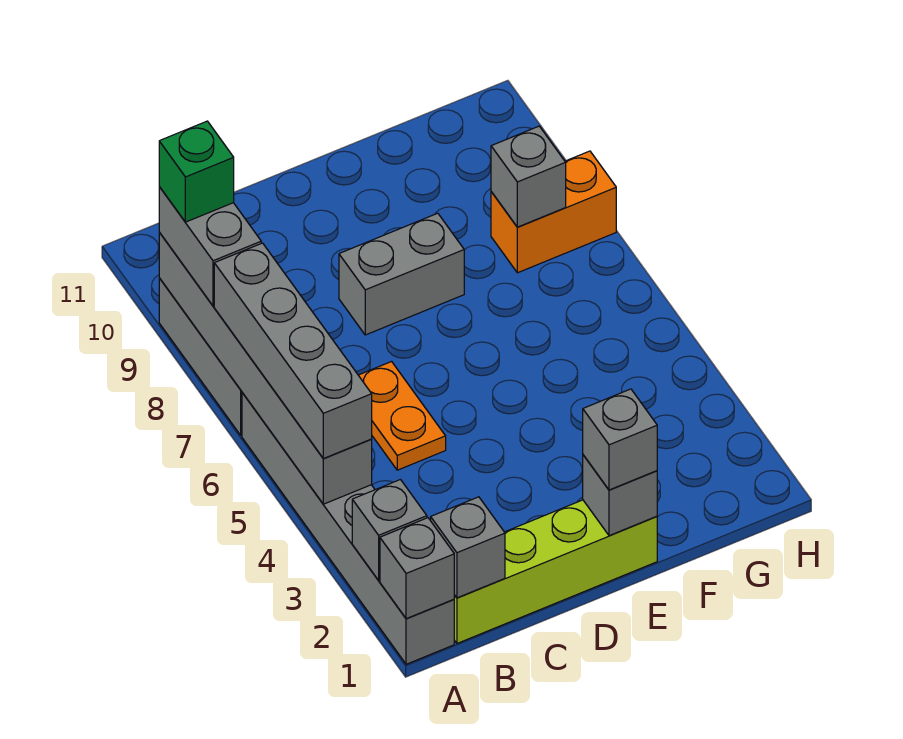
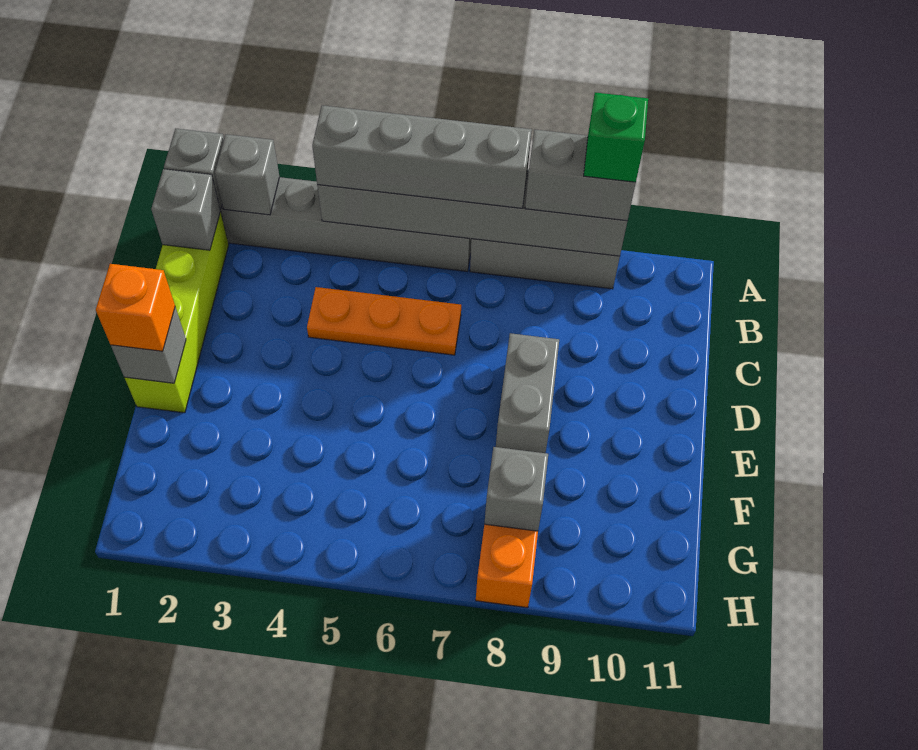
orange 1x2 plate [358,362,446,470] -> orange 1x3 plate [307,287,461,355]
grey 1x1 brick [583,389,657,490] -> orange 1x1 brick [96,264,175,351]

